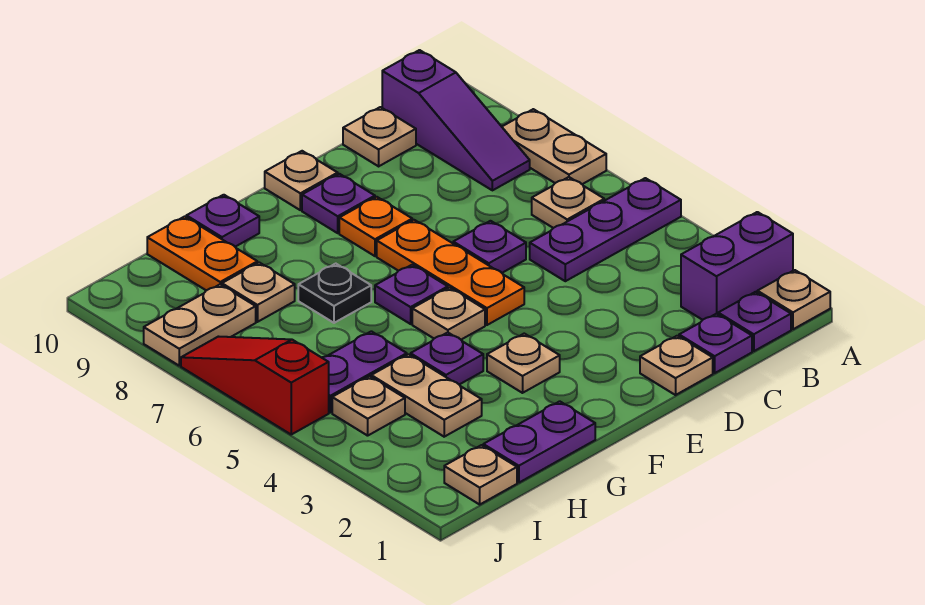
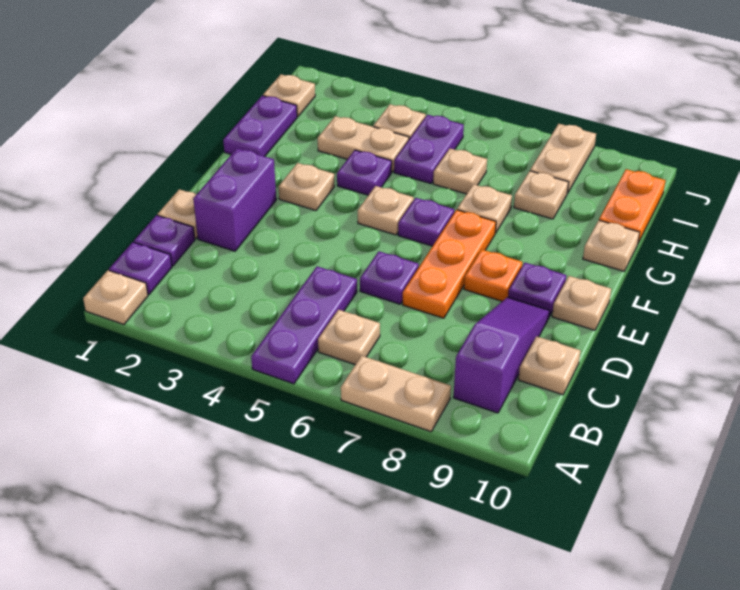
purple 1x2 brick [681,212,793,320] -> purple 1x2 brick moved to [193,149,276,251]
purple 1x3 slope [382,50,530,190] -> purple 1x3 slope turned to [453,297,550,413]
orange 1x3 plate [377,220,524,325] -> orange 1x3 plate turned to [403,210,496,318]
black 1x1 plate [298,264,371,323] -> tan 1x1 plate [457,184,512,233]
purple 1x1 plate [186,195,259,247] -> tan 1x1 plate [583,220,640,271]
none -> tan 1x1 plate [433,149,487,194]
orange 1x2 plate [147,217,257,291] -> orange 1x2 plate turned to [599,169,666,243]
red 1x3 slope [181,337,329,434] -> none

